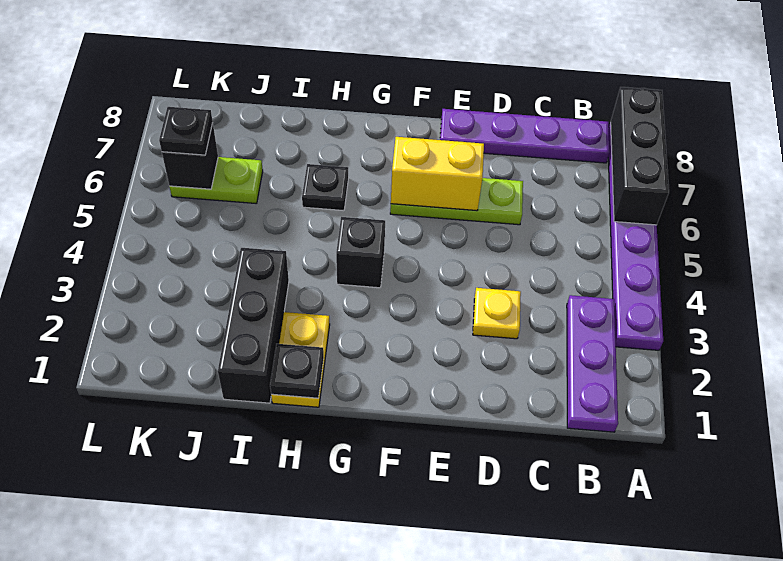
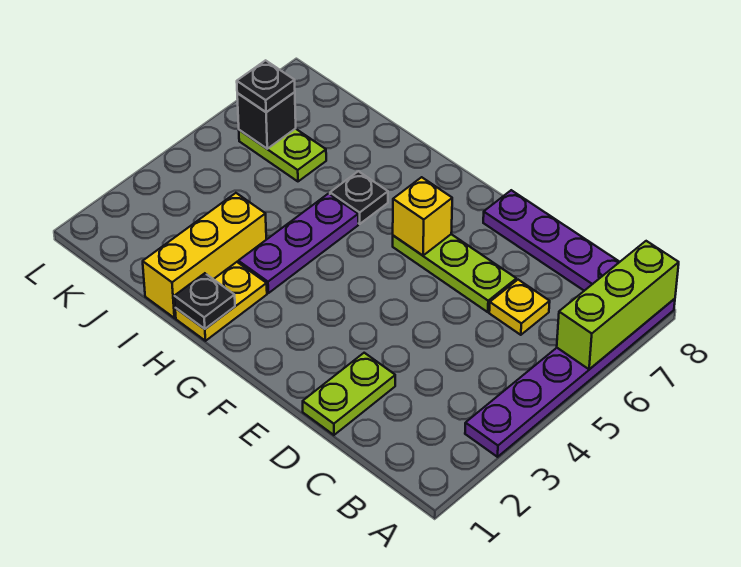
black 1x3 brick [611,87,669,225] -> lime 1x3 brick [557,241,679,369]
purple 1x3 plate [567,295,618,432] -> purple 1x3 plate moved to [238,194,358,293]
none -> lime 1x2 plate [303,353,395,435]
yellow 1x1 plate [473,288,521,339] -> yellow 1x1 plate moved to [489,280,550,335]
yellow 1x2 brick [391,137,484,211] -> yellow 1x1 brick [393,177,452,255]
black 1x1 brick [336,217,385,288] -> none
black 1x3 brick [218,248,289,403] -> yellow 1x3 brick [143,193,266,318]

